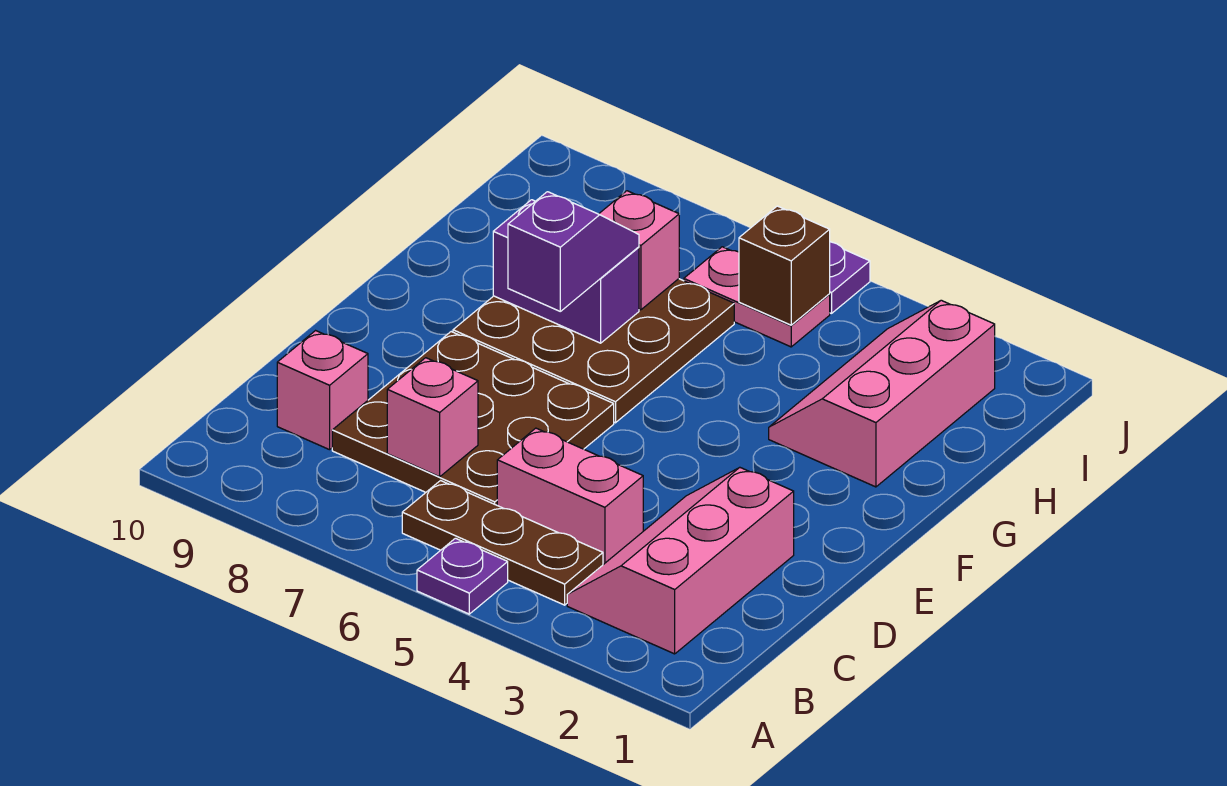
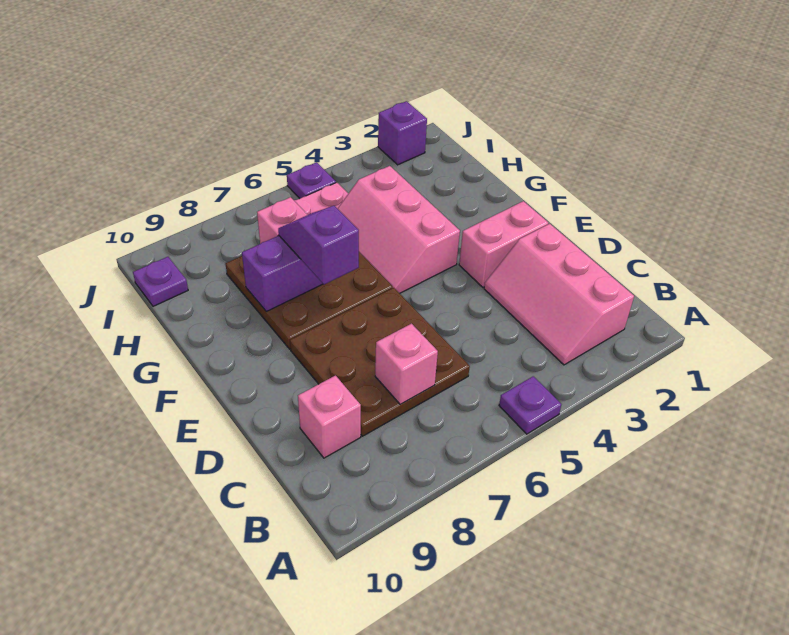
brown 1x3 plate [402,481,603,605] -> none
pink 1x2 brick [497,428,643,565] -> pink 1x2 brick moved to [459,201,548,287]
pink 2x3 slope [769,300,995,487] -> pink 2x3 slope moved to [337,166,460,293]
brown 1x1 brick [739,206,830,325] -> none
none -> purple 1x1 plate [133,257,188,306]
none -> purple 1x1 brick [378,101,427,165]

